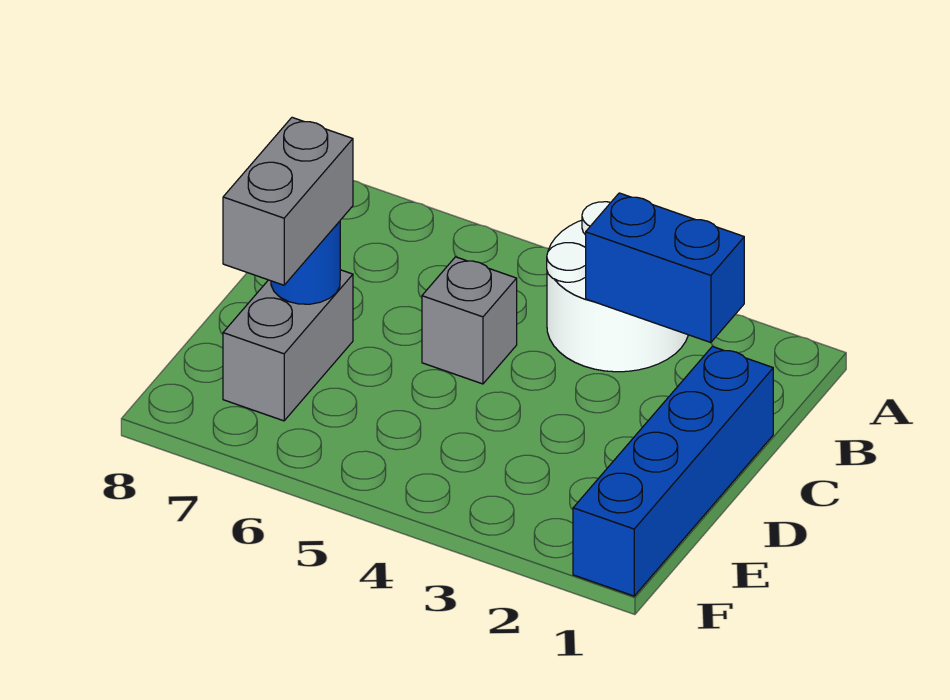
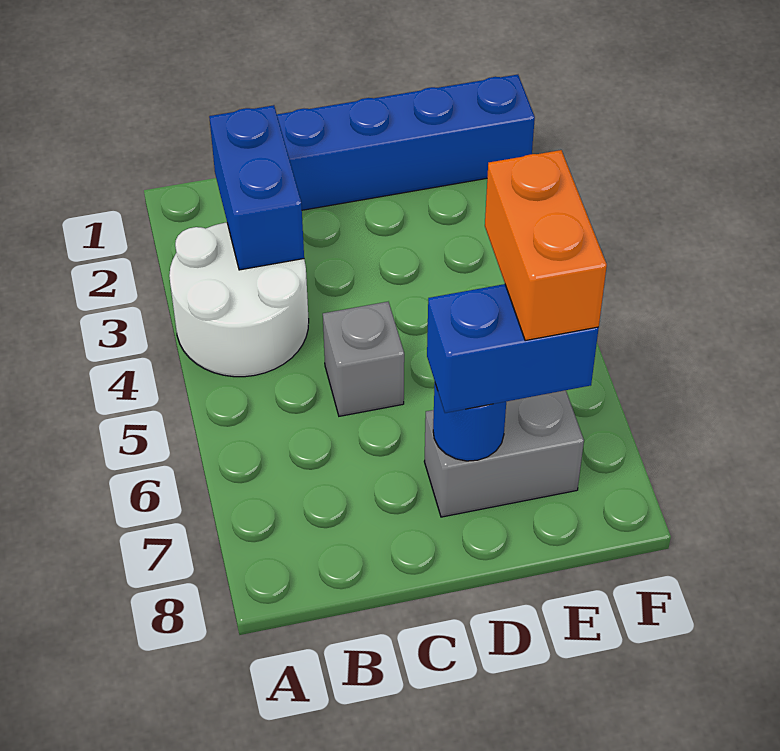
grey 1x2 brick [223,117,353,285] -> blue 1x2 brick [427,284,599,413]
none -> orange 1x2 brick [485,150,607,341]

